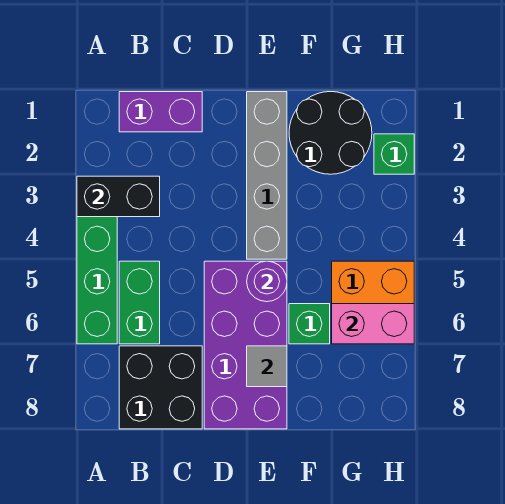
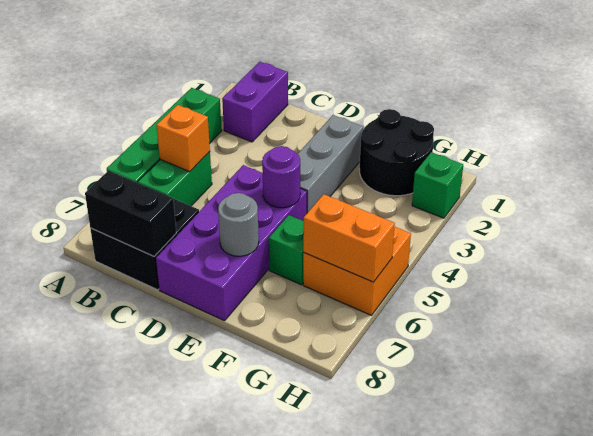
black 1x2 brick [77,176,160,217] -> black 1x2 brick moved to [85,171,176,256]
purple 1x2 brick [119,92,202,132] -> purple 1x2 brick turned to [222,62,288,142]
none -> orange 1x1 brick [157,105,210,172]
grey 1x4 brick [247,92,287,259] -> grey 1x3 brick [298,115,363,213]
grey 1x1 tile [247,346,287,387] -> grey 1x1 round brick [218,193,259,256]
pink 1x2 brick [332,304,414,344] -> orange 1x2 brick [303,194,395,282]

